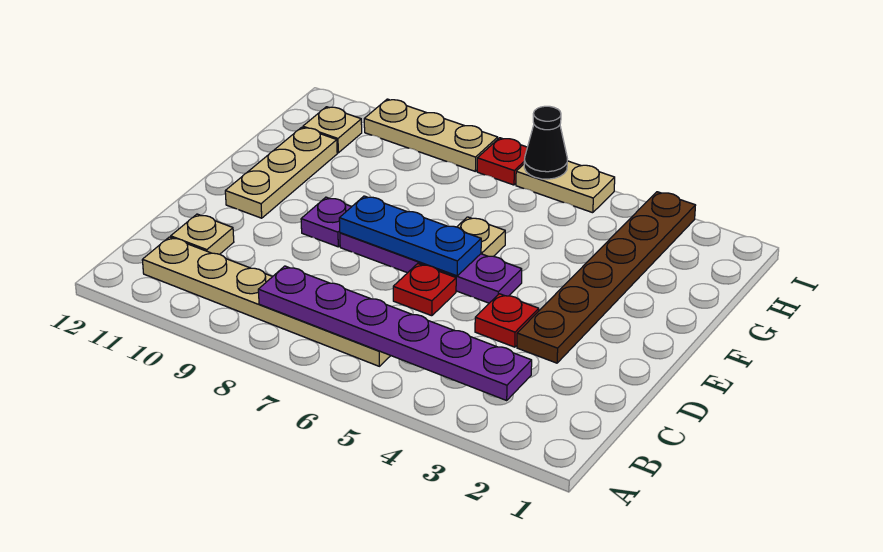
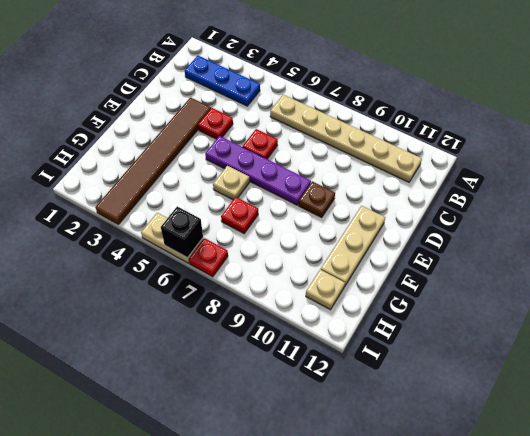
purple 1x6 plate [258,266,532,400] -> none
tan 1x1 plate [171,214,234,254] -> none
brown 1x6 plate [517,192,696,363] -> brown 1x6 tile [95,98,211,224]
blue 1x3 plate [339,196,481,276] -> blue 1x3 plate moved to [185,56,260,106]
purple 1x1 plate [301,197,352,247] -> brown 1x1 plate [299,181,335,217]
none -> red 1x1 plate [221,197,258,233]
black 1x1 cone [524,106,567,179] -> black 1x1 brick [161,206,203,258]
tan 1x3 plate [364,99,498,171] -> none

